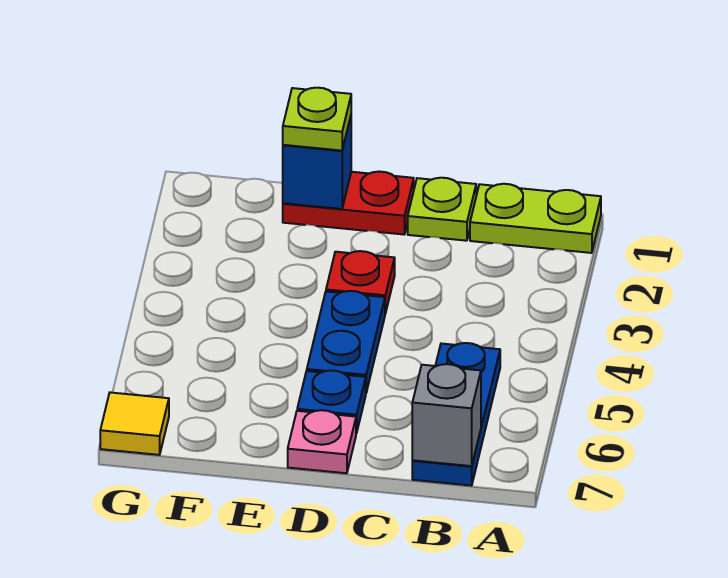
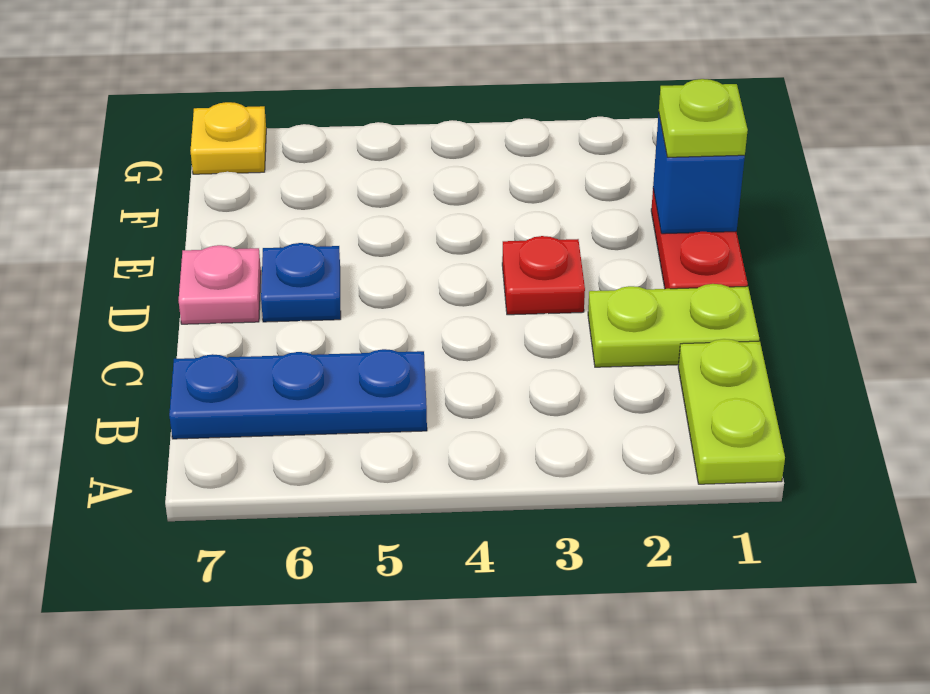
grey 1x1 brick [412,364,481,466] -> none
lime 1x1 plate [408,178,476,241] -> lime 1x2 plate [588,284,759,367]
blue 1x2 plate [307,291,385,392] -> none
yellow 1x1 tile [100,392,169,455] -> yellow 1x1 plate [190,102,266,174]

